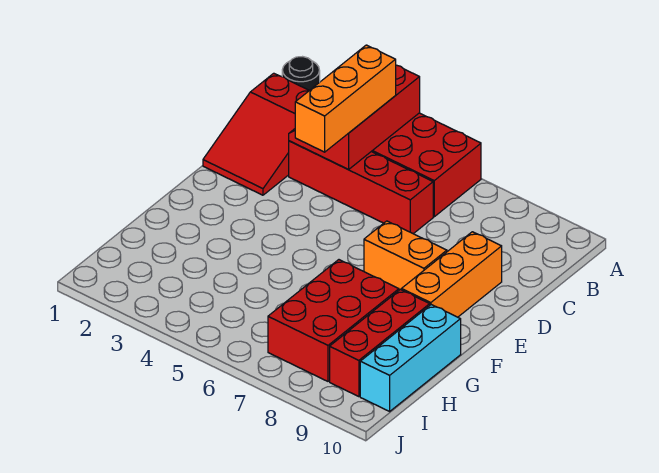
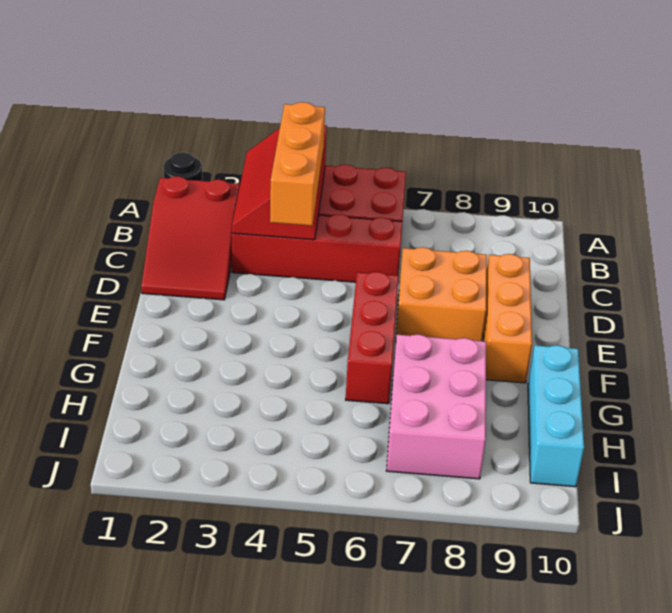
orange 1x2 brick [364,221,447,290] -> orange 2x2 brick [396,247,487,341]
red 2x3 brick [268,260,399,381] -> pink 2x3 brick [386,334,486,479]
red 1x3 brick [330,290,430,397] -> red 1x3 brick moved to [346,272,399,404]

